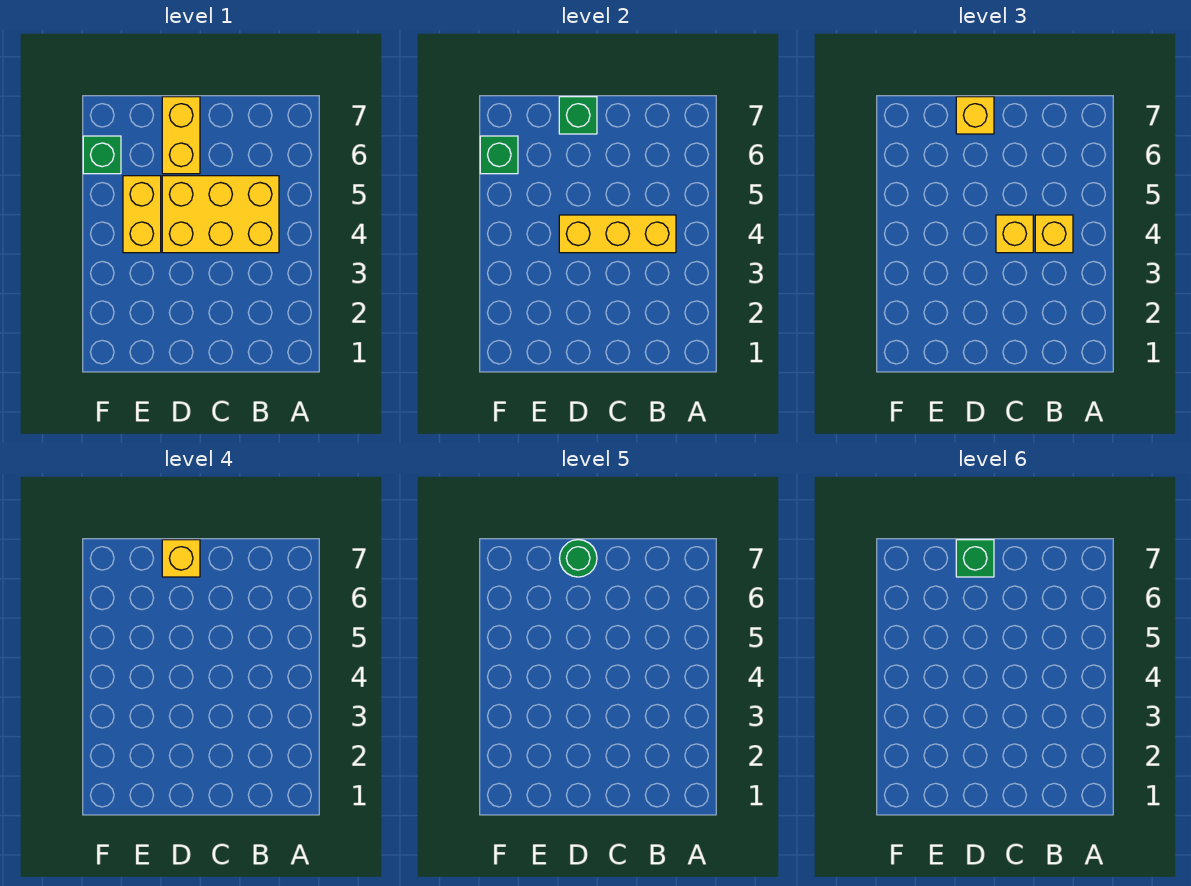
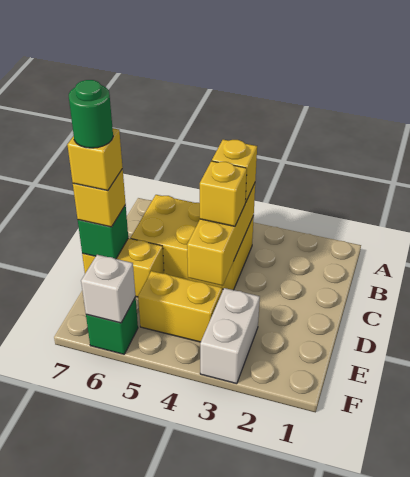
yellow 2x3 brick [162,176,279,253] -> yellow 2x3 brick turned to [131,195,254,290]
green 1x1 brick [956,540,994,577] -> none
none -> white 1x2 brick [200,288,260,384]
green 1x1 brick [480,136,518,174] -> white 1x1 brick [81,255,135,323]

